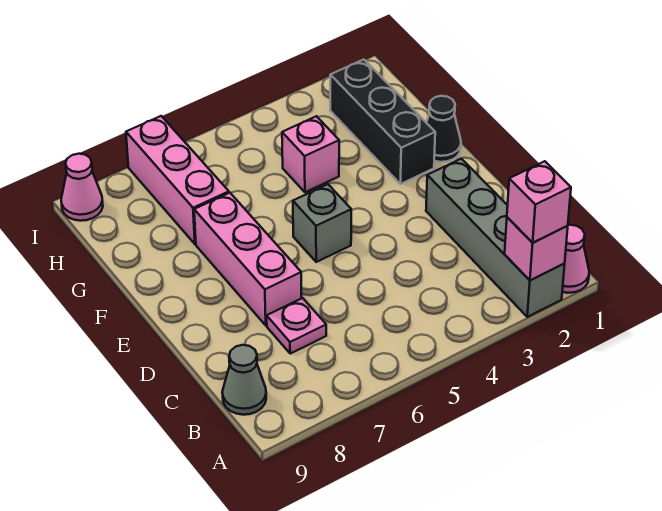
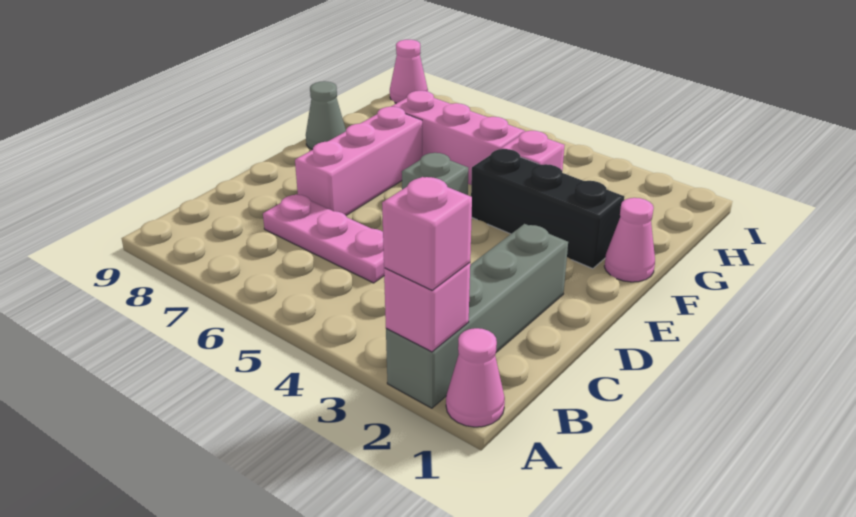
grey 1x1 cone [222,345,266,415] -> grey 1x1 cone moved to [306,81,346,150]
pink 1x1 plate [267,298,326,354] -> pink 1x3 plate [263,194,384,283]
black 1x1 cone [426,96,461,162] -> pink 1x1 cone [604,198,655,282]
black 1x3 brick [330,59,435,184] -> black 1x3 brick turned to [471,149,624,269]
pink 1x3 brick [126,116,229,244] -> pink 1x3 brick turned to [391,91,525,185]

